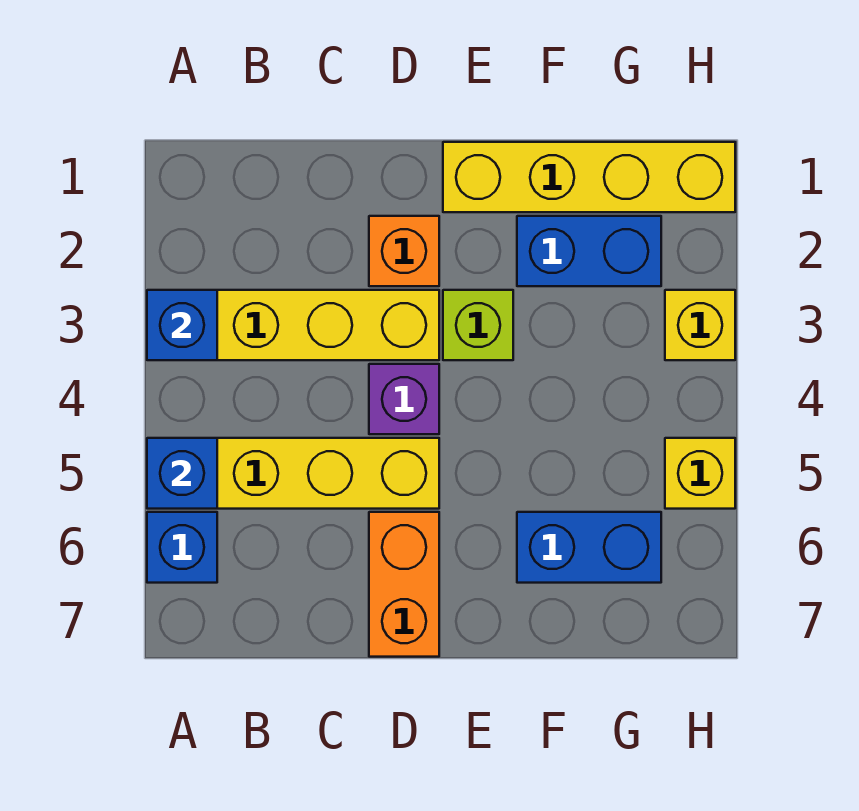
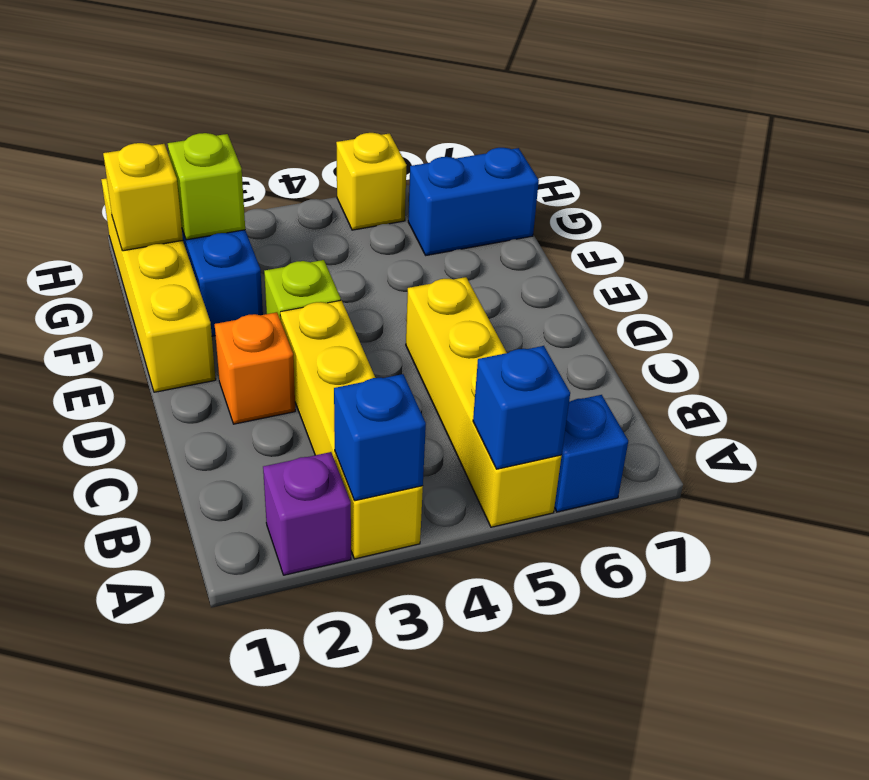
purple 1x1 brick [369,364,439,434] -> purple 1x1 brick moved to [263,452,351,575]
orange 1x2 brick [369,512,439,657] -> none
blue 1x2 brick [517,512,661,583] -> blue 1x2 brick turned to [408,148,539,255]
none -> lime 1x1 brick [168,133,245,240]
yellow 1x1 brick [665,290,735,360] -> yellow 1x1 brick moved to [103,143,183,251]

